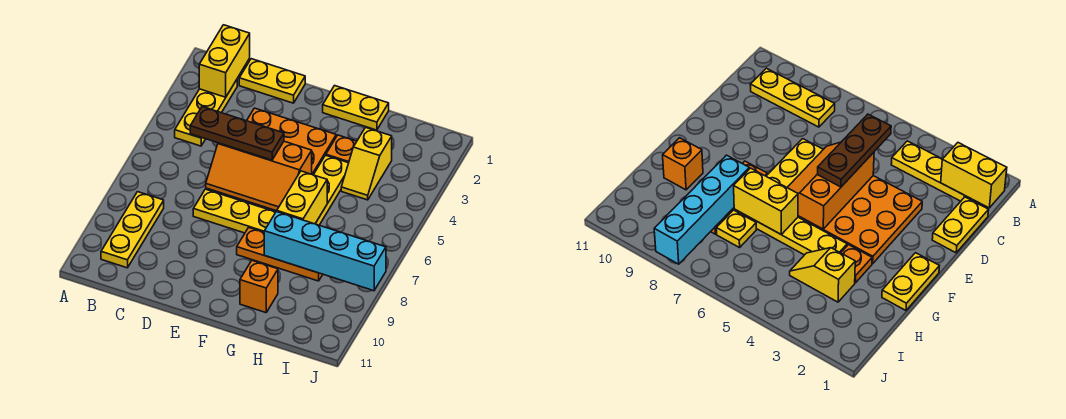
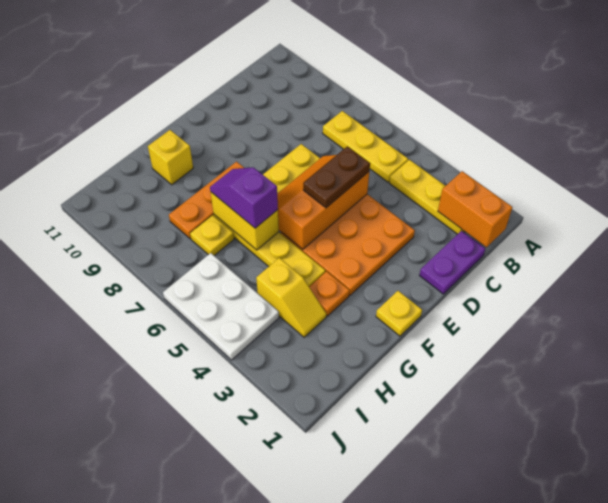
yellow 1x2 brick [199,25,250,97] -> orange 1x2 brick [438,171,512,247]
yellow 1x3 plate [101,192,164,268] -> yellow 1x3 plate moved to [323,111,408,182]
yellow 1x2 plate [239,59,305,103] -> purple 1x2 plate [420,231,485,294]
brown 1x3 plate [190,107,284,160] -> brown 1x2 plate [303,146,370,208]
yellow 1x2 plate [323,86,389,130] -> yellow 1x1 plate [376,291,422,336]
none -> purple 1x2 slope [210,167,278,228]
cyan 1x4 brick [264,212,386,291] -> none
orange 1x1 brick [240,261,278,313] -> yellow 1x1 brick [148,130,193,185]
yellow 1x2 slope [341,127,392,200] -> yellow 1x2 slope turned to [256,258,327,337]
none -> white 2x3 plate [163,253,279,360]

